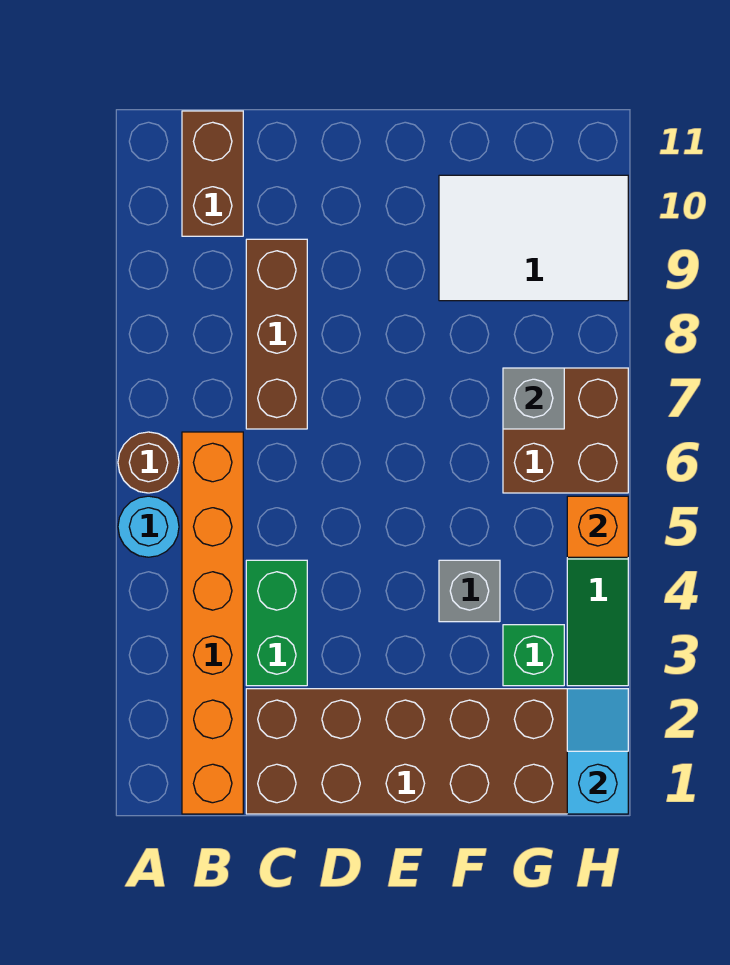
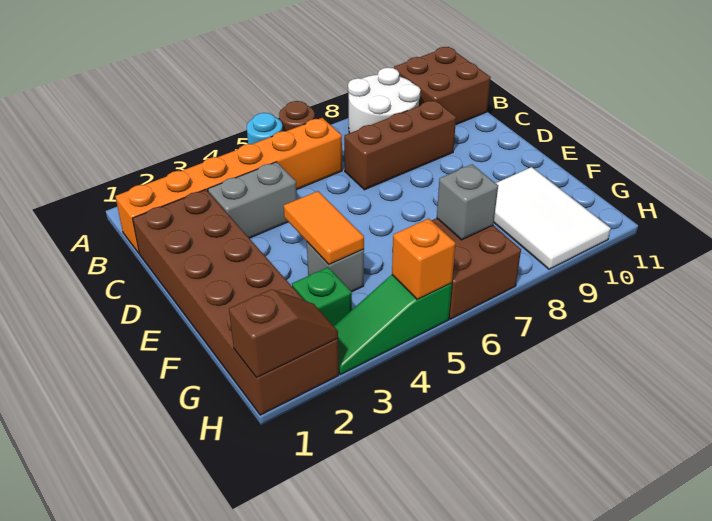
none -> white 2x2 round brick [348,68,421,133]
brown 1x2 brick [182,111,243,236] -> brown 2x2 brick [394,47,491,125]
green 1x2 brick [246,560,307,686] -> grey 1x2 brick [208,162,297,238]
none -> orange 1x2 tile [284,191,364,264]
cyan 1x2 slope [567,689,628,814] -> brown 1x2 slope [229,289,338,378]

